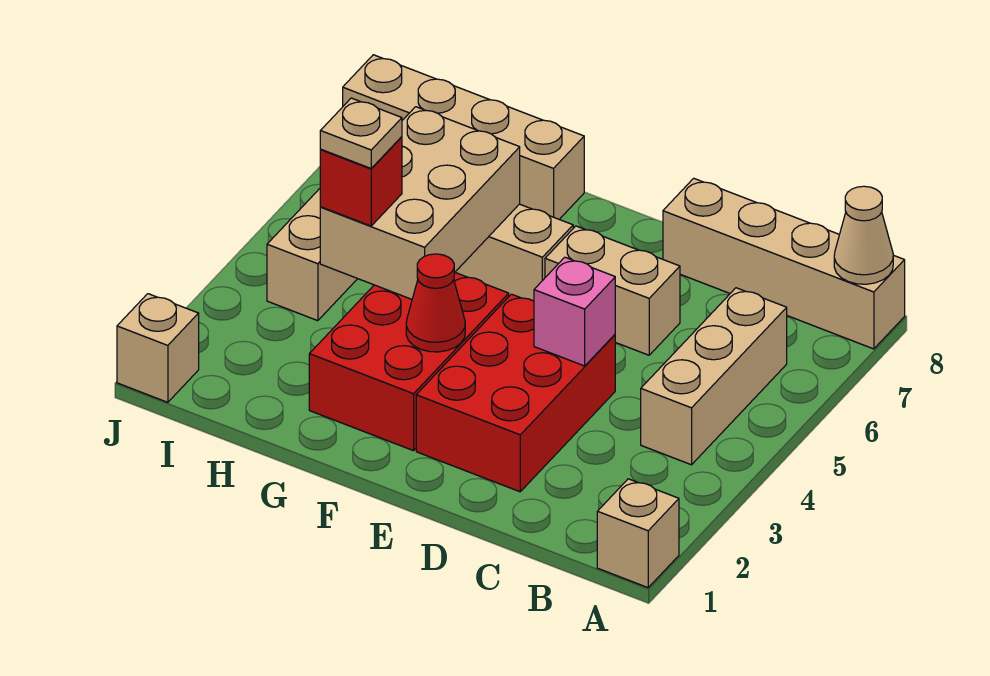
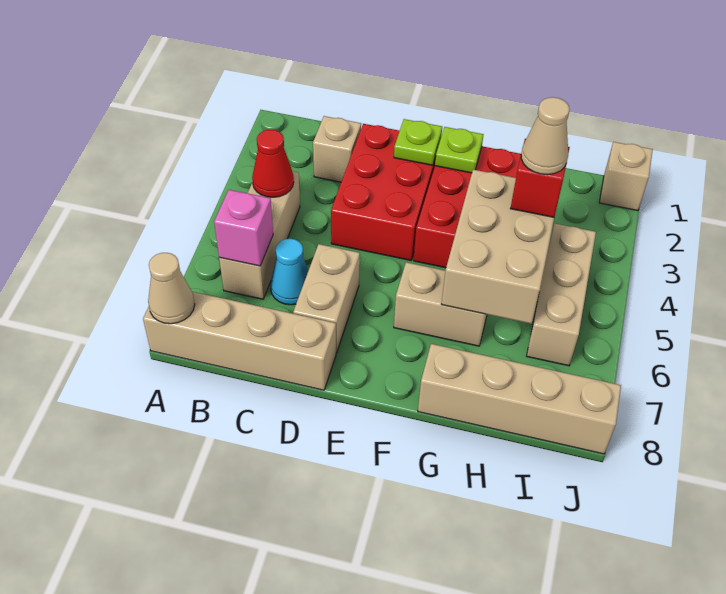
tan 1x1 brick [597,479,679,588] -> tan 1x1 brick moved to [313,116,361,182]
none -> cyan 1x1 cone [270,239,308,305]
pink 1x1 brick [534,257,615,366] -> pink 1x1 brick moved to [214,190,273,266]
tan 1x2 brick [545,226,680,355] -> tan 1x2 brick turned to [293,244,360,353]
none -> lime 1x1 plate [394,119,442,165]
none -> lime 1x1 plate [435,127,484,173]
red 1x1 cone [406,254,465,352] -> red 1x1 cone moved to [252,129,294,197]
tan 1x1 plate [320,98,402,168] -> tan 1x1 cone [521,97,569,175]

